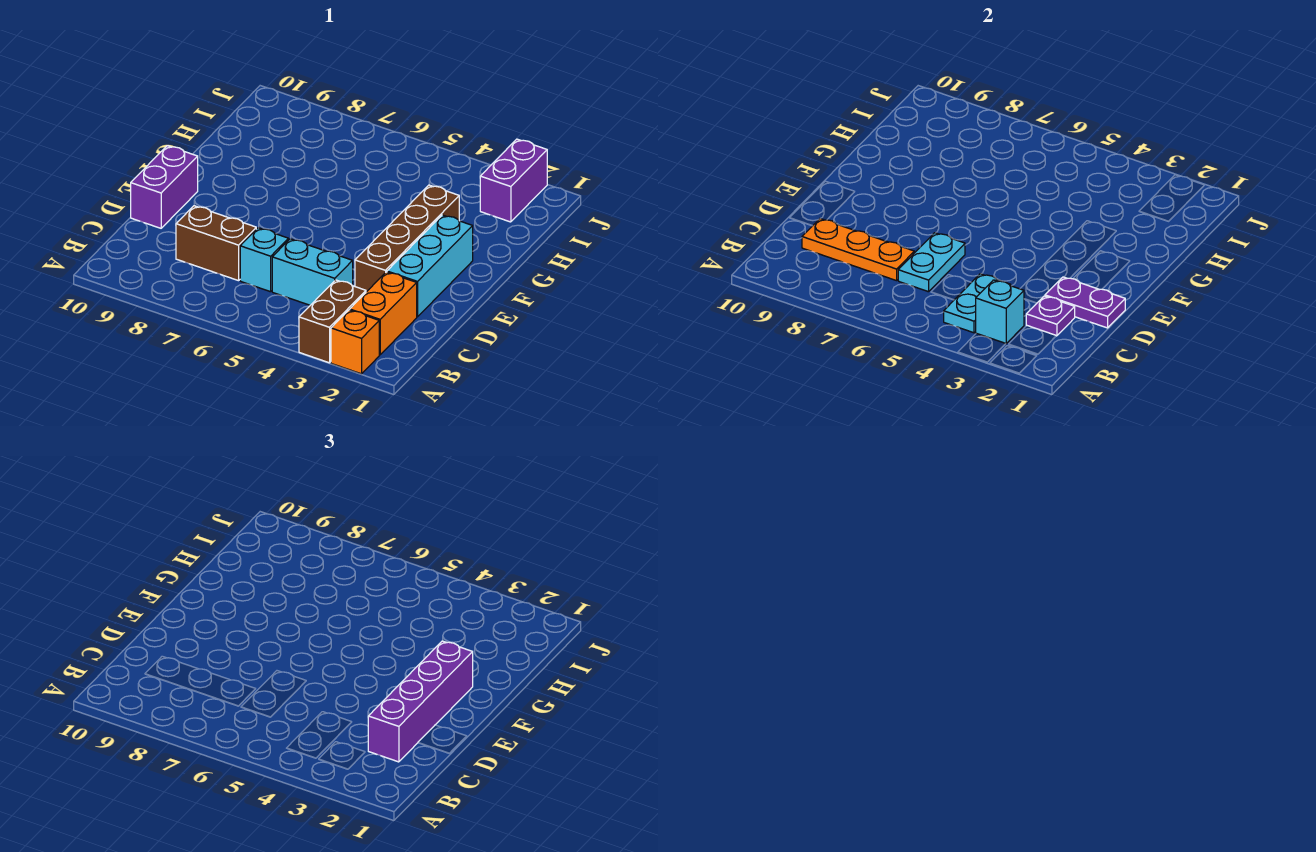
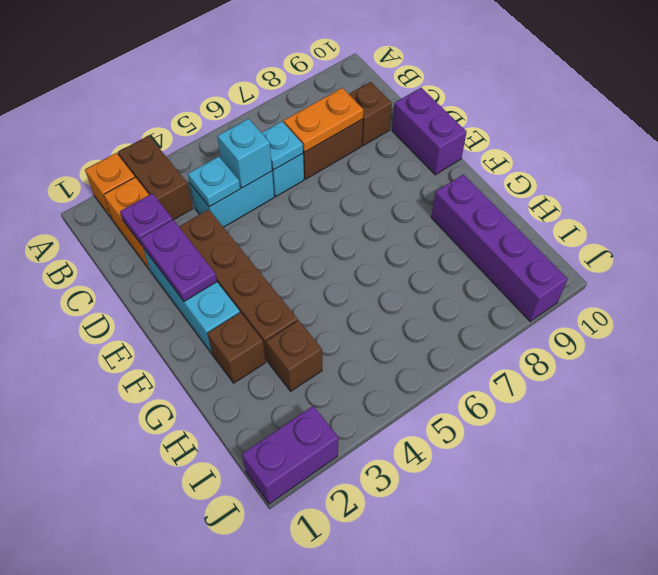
cyan 1x1 brick [976,280,1024,344] -> cyan 1x1 brick moved to [217,119,272,188]
cyan 1x2 plate [944,274,1011,333] -> cyan 1x1 plate [188,156,240,207]
purple 1x4 brick [368,641,473,762] -> purple 1x4 brick moved to [431,175,568,321]
cyan 1x2 plate [898,233,965,292] -> cyan 1x1 plate [262,121,303,170]
orange 1x3 plate [802,219,914,281] -> orange 1x2 plate [284,88,363,152]
none -> brown 1x1 brick [349,82,392,146]
purple 1x2 plate [1045,277,1125,328] -> purple 1x2 plate turned to [140,220,217,301]
none -> brown 1x1 brick [207,312,266,383]
none -> brown 1x1 brick [266,320,322,391]
purple 1x2 brick [480,139,547,222] -> purple 1x2 brick turned to [242,406,338,504]

